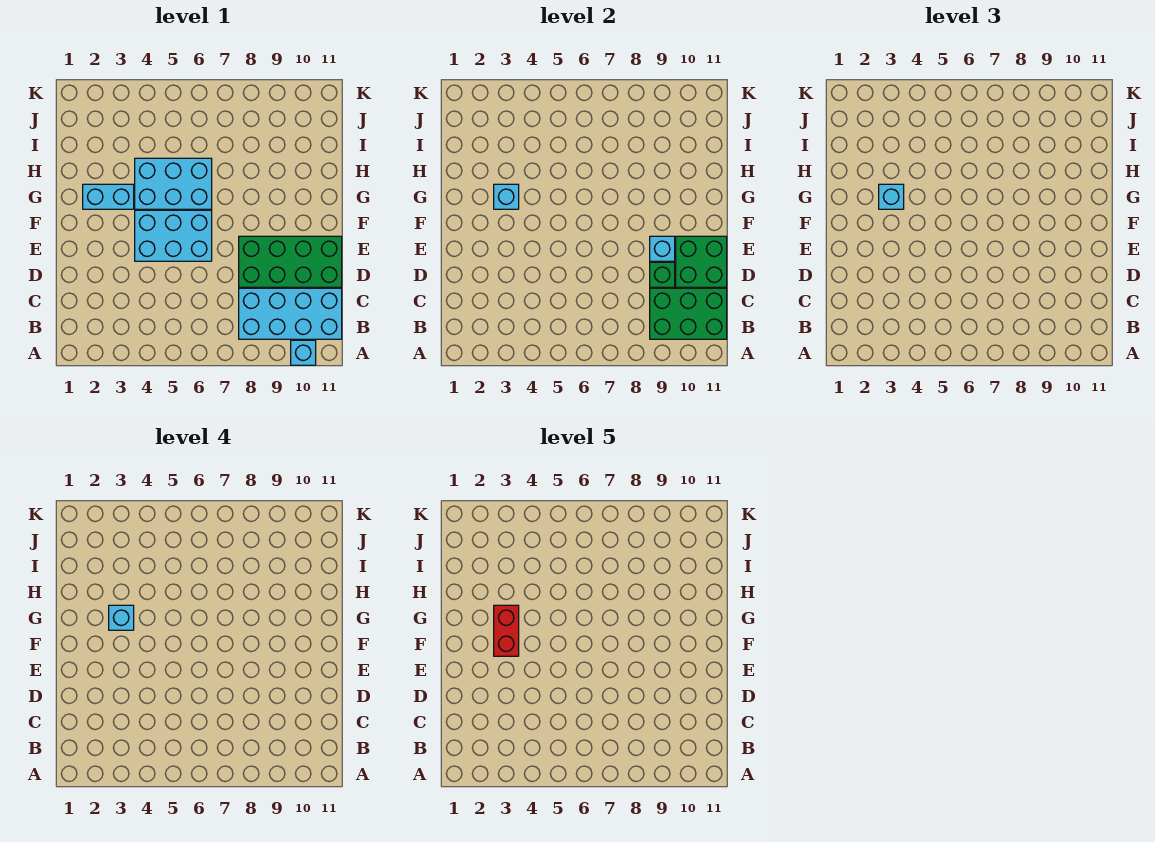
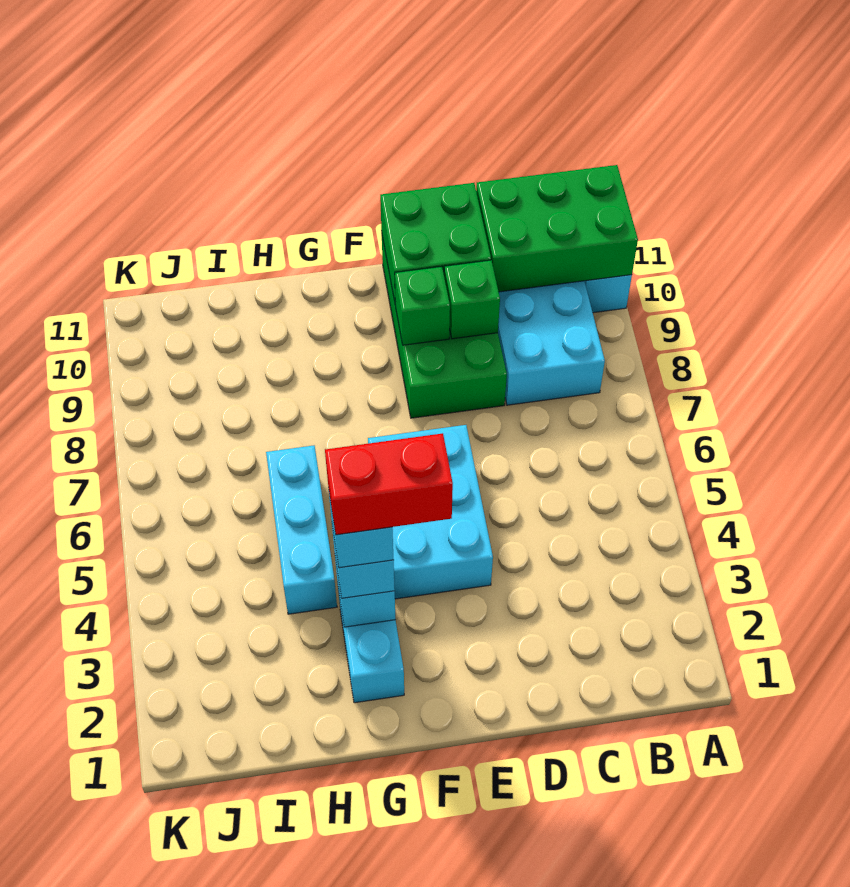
green 2x3 brick [650,288,727,339] -> green 2x3 brick turned to [476,165,638,292]
cyan 1x1 brick [650,236,675,261] -> green 1x1 brick [395,266,450,345]
cyan 2x3 brick [135,158,212,209] -> cyan 1x3 brick [266,446,337,614]

